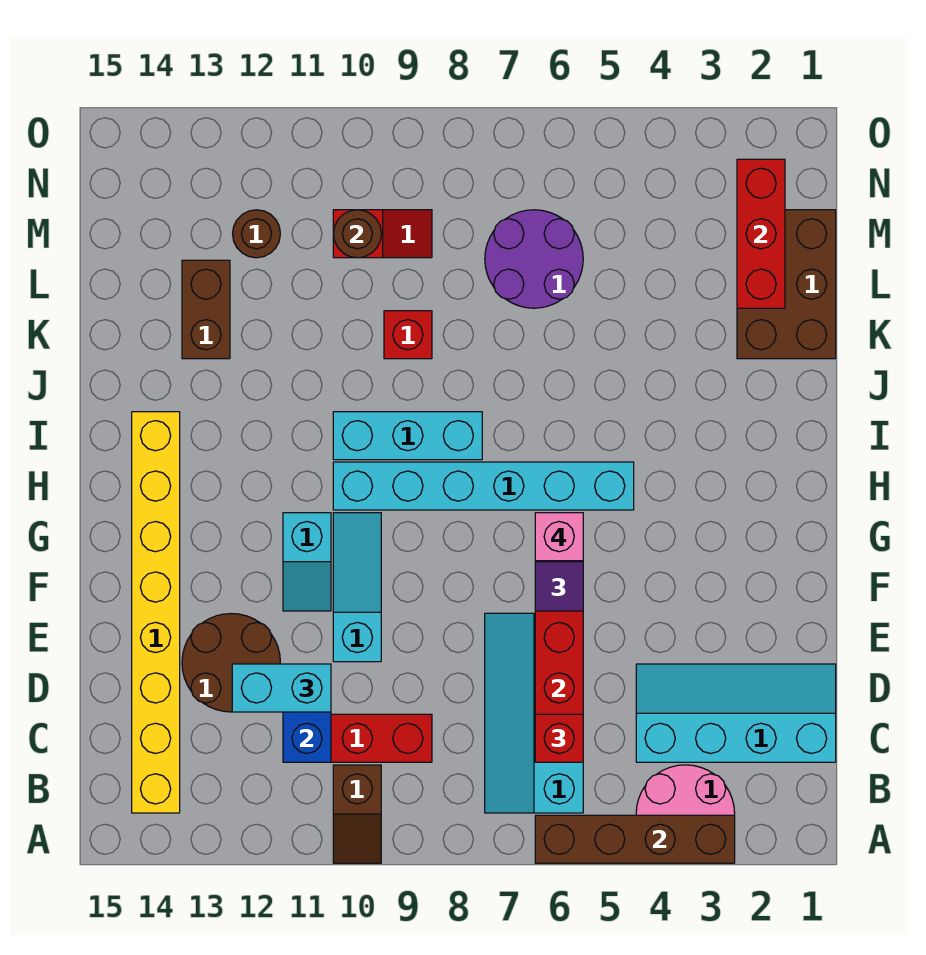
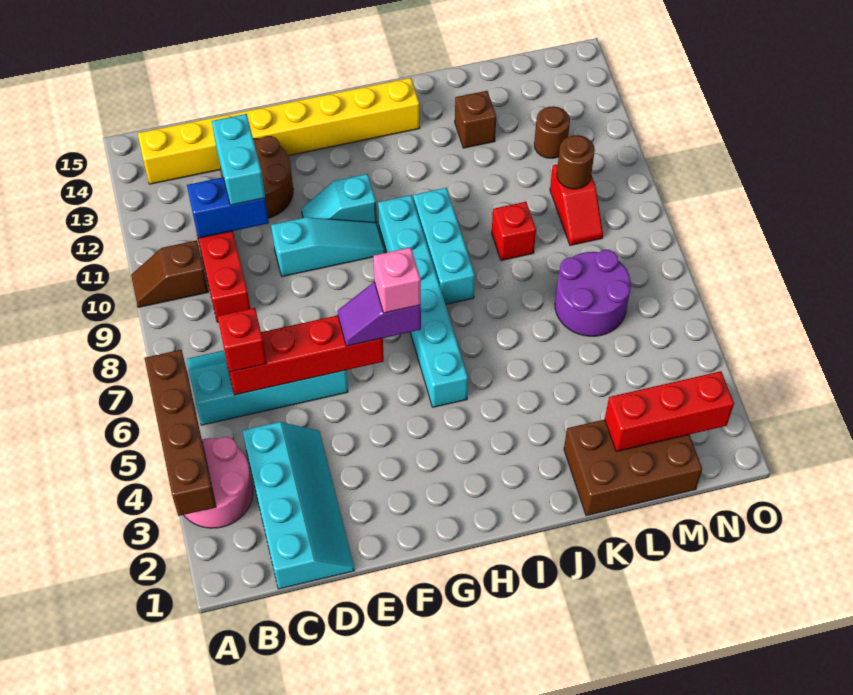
brown 1x2 brick [182,260,230,359] -> brown 1x1 brick [455,91,496,148]

